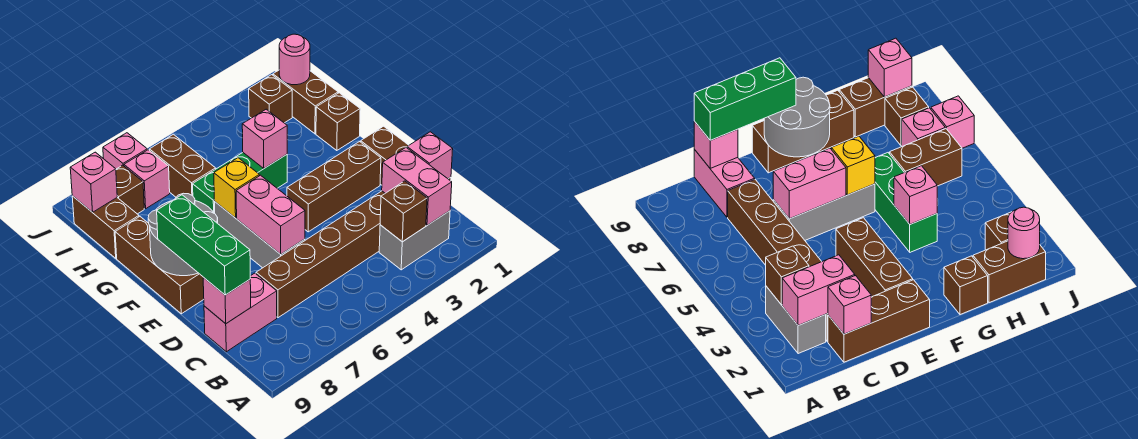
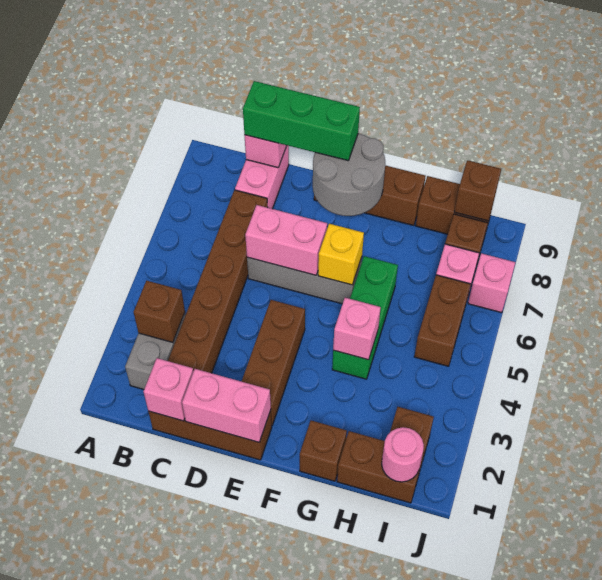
pink 1x2 brick [382,148,452,225] -> pink 1x2 brick moved to [182,369,271,442]
brown 1x2 brick [149,134,216,197] -> brown 1x2 brick turned to [414,275,471,366]
pink 1x1 brick [70,152,117,212] -> brown 1x1 brick [454,160,501,221]

